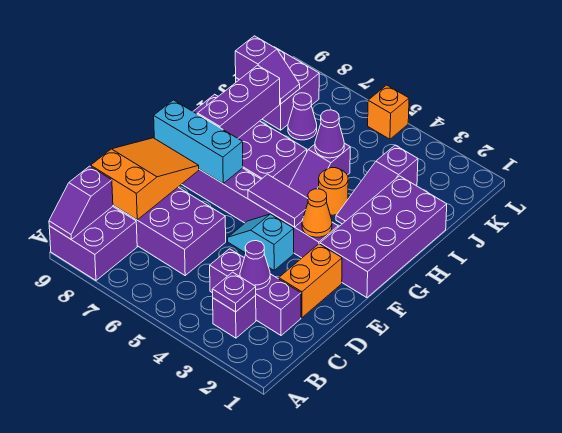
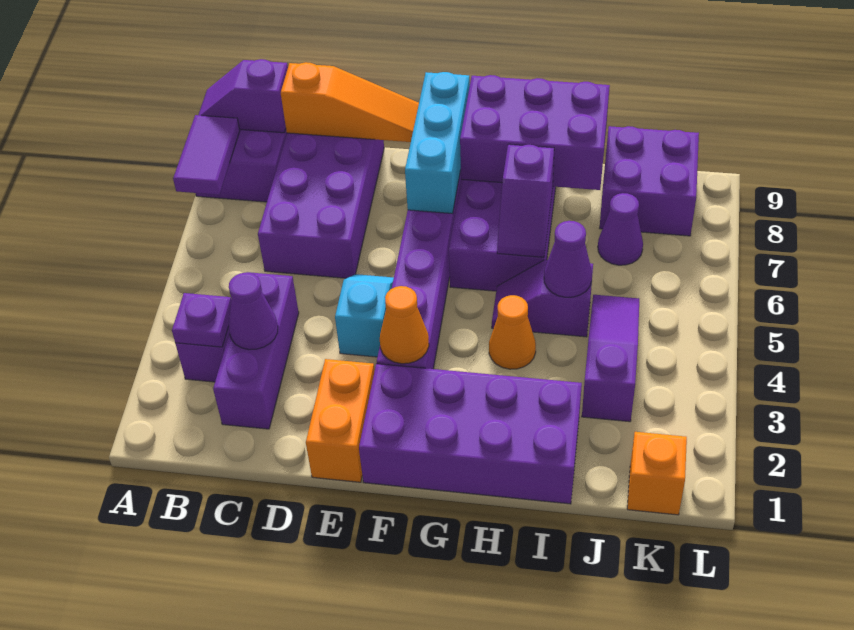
orange 2x3 slope [91,138,199,220] -> orange 1x3 slope [281,62,419,142]
orange 1x2 brick [279,244,342,318] -> orange 1x2 brick turned to [306,359,375,482]
purple 1x2 tile [248,174,308,227] -> purple 1x2 tile moved to [173,115,240,195]
purple 1x3 brick [198,65,280,138] -> purple 2x3 brick [460,75,610,190]
purple 1x3 slope [336,145,418,224] -> purple 1x3 slope turned to [582,295,639,422]
orange 1x1 round brick [319,168,348,215] -> orange 1x1 cone [489,295,536,369]
purple 1x2 slope [235,36,300,104] -> purple 1x2 slope moved to [497,144,554,257]
orange 1x1 brick [368,85,409,139] -> orange 1x1 brick moved to [627,432,687,515]

